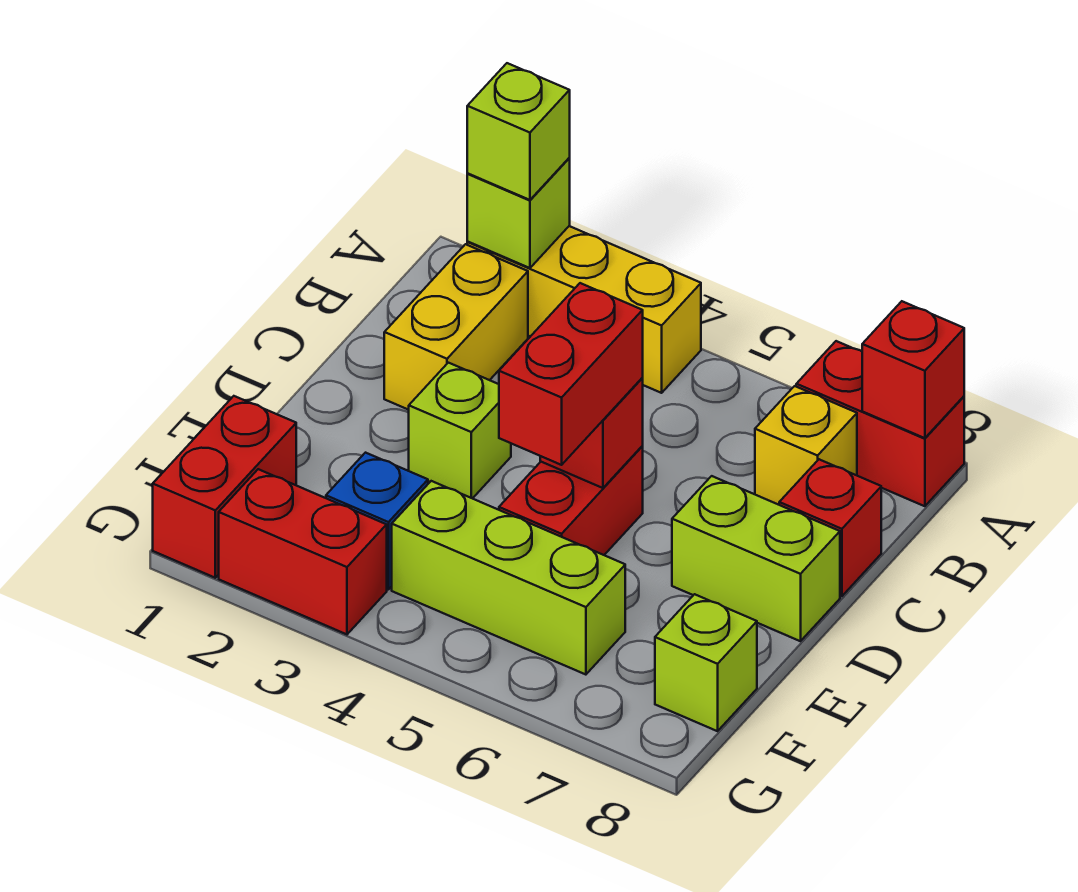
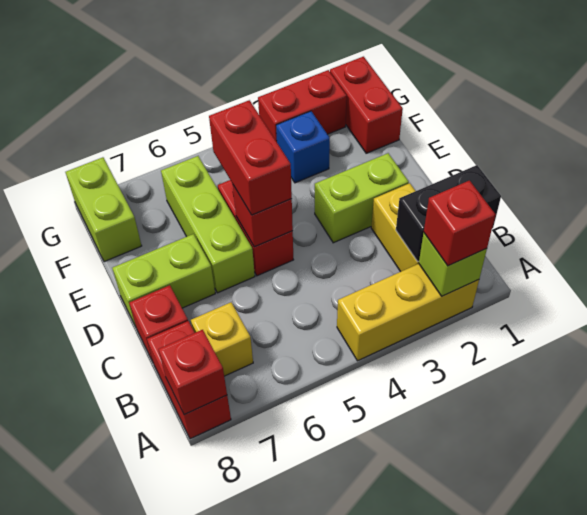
lime 1x1 brick [467,63,570,200] -> red 1x1 brick [424,181,495,266]
red 1x2 brick [796,341,964,506] -> red 1x2 brick turned to [147,321,231,439]
none -> black 1x2 brick [396,165,501,261]
lime 1x1 brick [409,363,511,499] -> lime 1x2 brick [315,153,409,243]
lime 1x3 brick [392,481,625,675] -> lime 1x3 brick turned to [161,156,255,293]
lime 1x1 brick [655,594,757,731] -> lime 1x2 brick [65,157,142,262]

